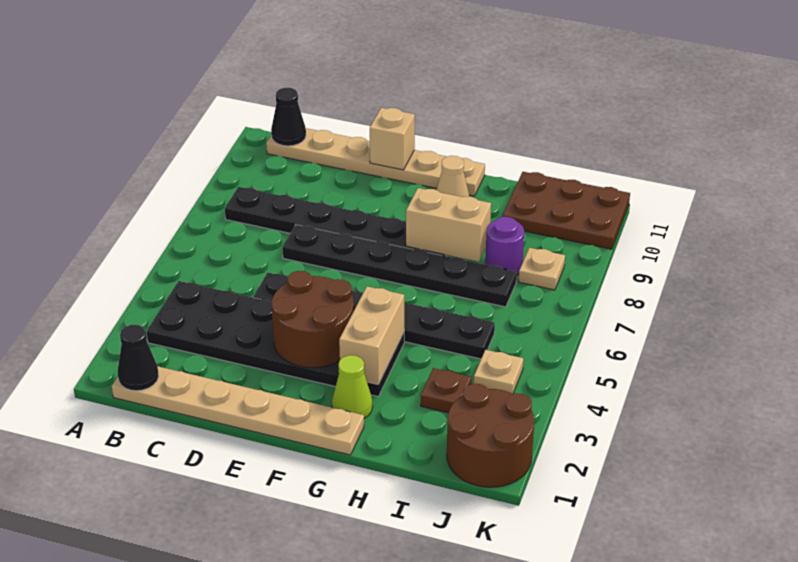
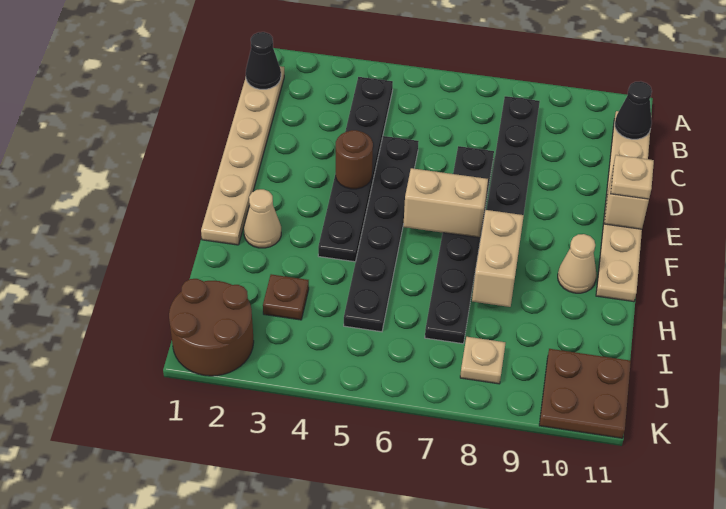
black 2x6 plate [147,281,404,396] -> black 1x6 plate [318,77,393,262]
brown 2x2 round brick [271,271,354,368] -> brown 1x1 round brick [336,130,373,189]
lime 1x1 cone [332,355,373,418] -> tan 1x1 cone [244,189,281,248]
tan 1x2 brick [339,286,404,384] -> tan 1x2 brick moved to [403,168,488,238]
purple 1x1 round brick [485,217,524,275] -> none
brown 2x3 plate [503,172,630,249] -> brown 2x2 plate [539,349,631,438]
tan 1x1 plate [474,350,523,394] -> tan 1x1 plate moved to [611,155,654,199]

